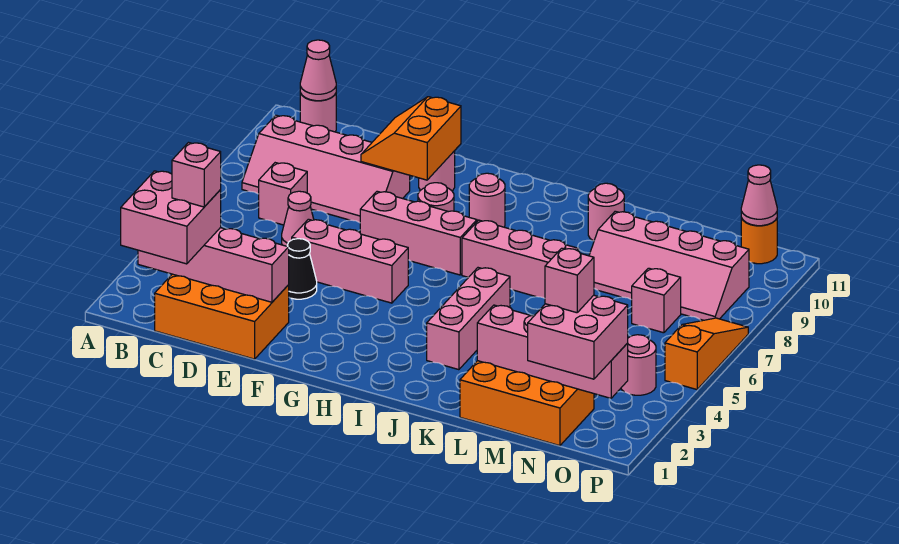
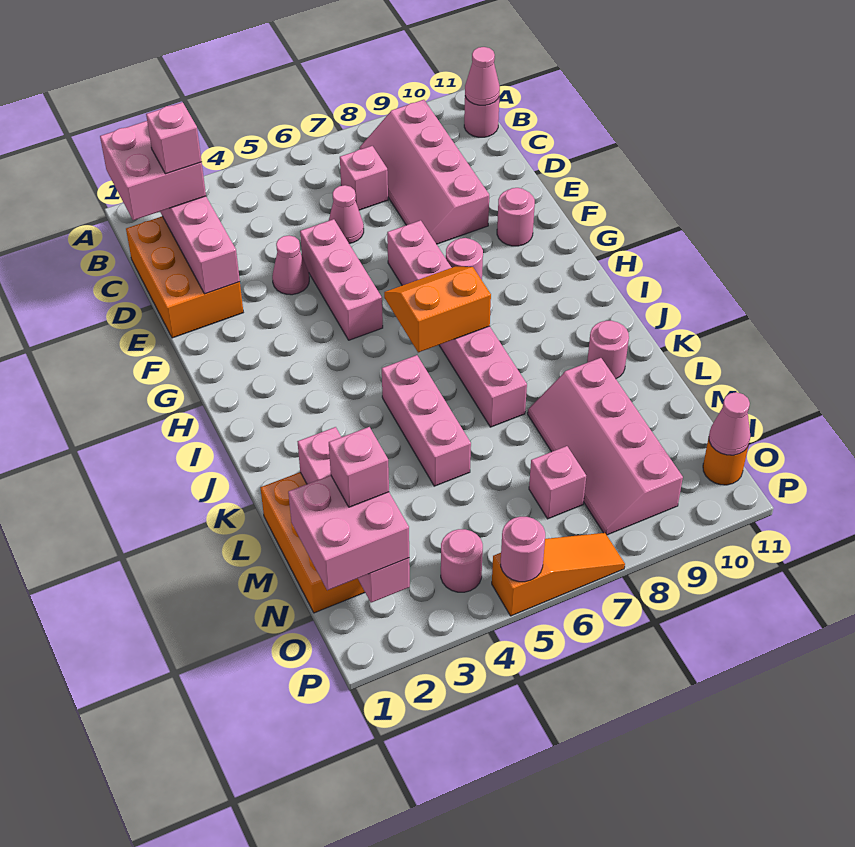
black 1x1 cone [287,239,317,299] -> pink 1x1 cone [272,235,309,295]
orange 2x2 slope [361,97,461,180] -> orange 2x2 slope moved to [384,267,491,352]
pink 1x1 round brick [469,173,505,227] -> pink 1x1 round brick moved to [501,517,545,582]
pink 1x3 brick [427,268,510,370] -> pink 1x3 brick turned to [382,355,471,486]

